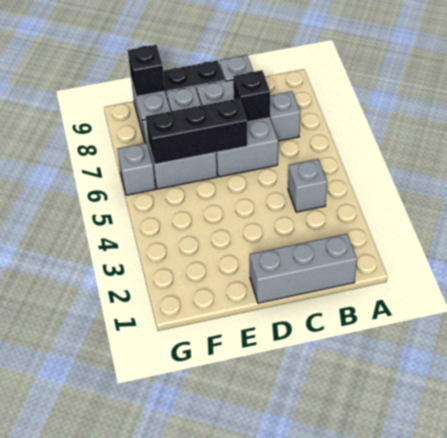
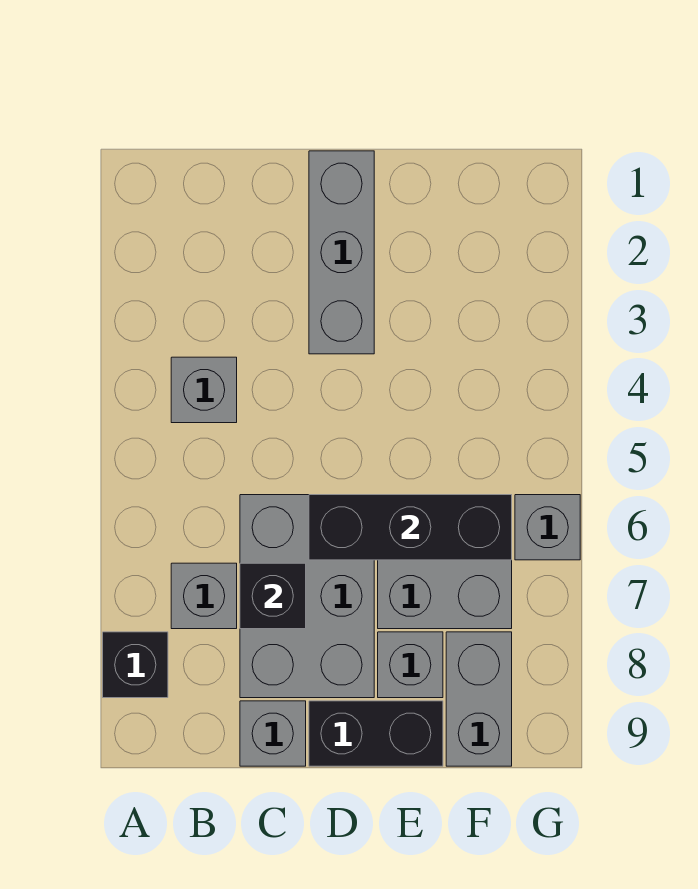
grey 1x3 brick [250,234,357,303] -> grey 1x3 brick turned to [309,151,374,354]
black 1x1 brick [128,45,165,97] -> black 1x1 brick moved to [103,632,168,698]

